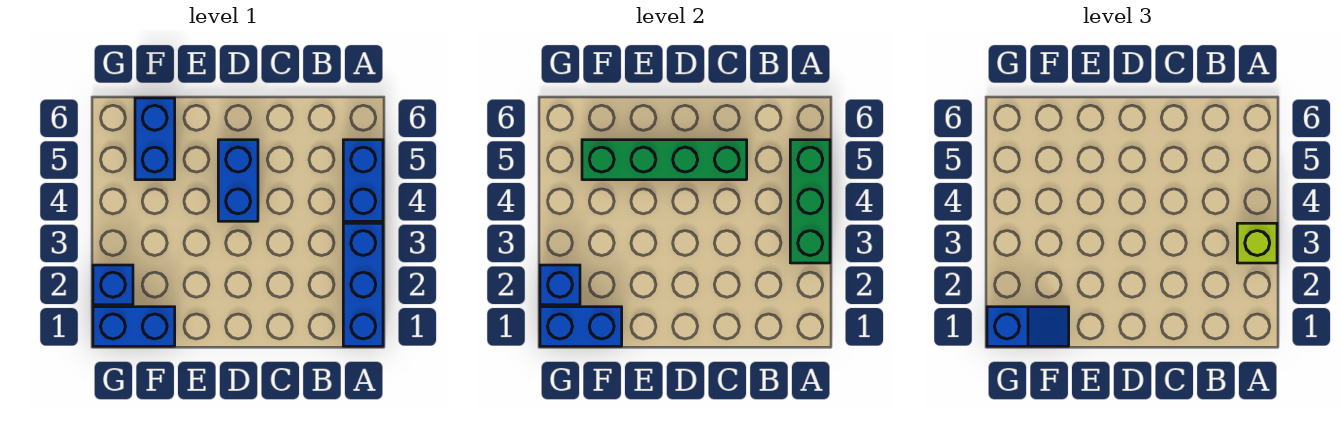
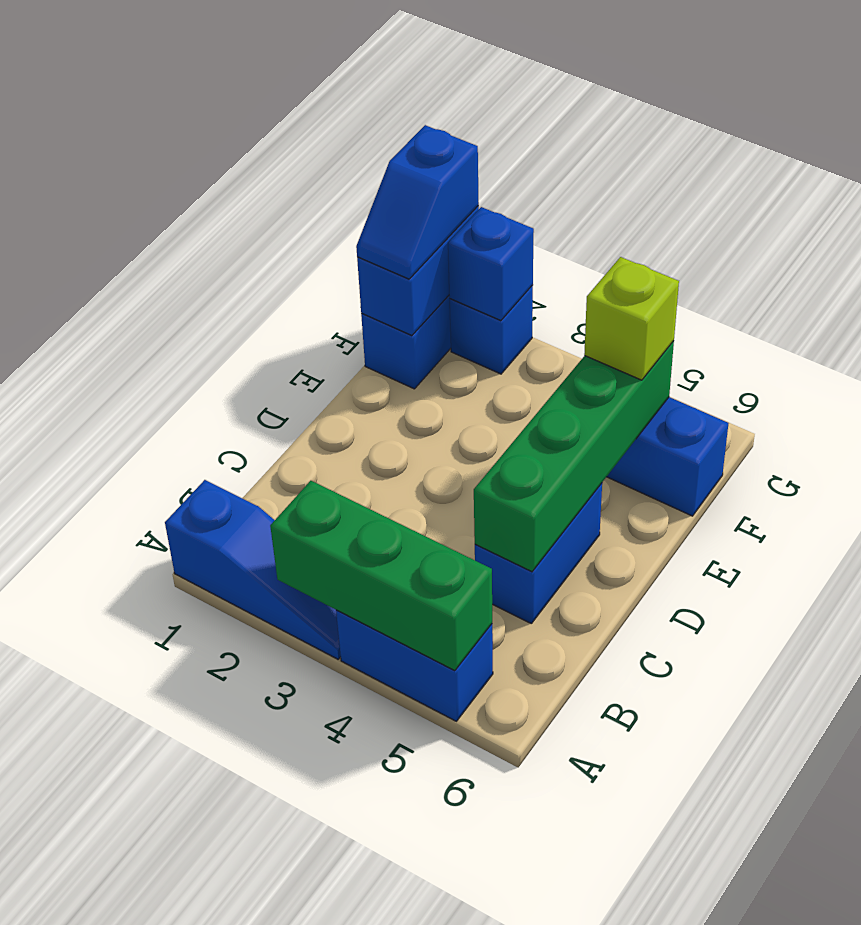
blue 1x3 brick [343,223,383,346] -> blue 1x3 slope [165,480,341,659]
lime 1x1 brick [1237,223,1277,263] -> lime 1x1 brick moved to [584,257,679,380]
blue 1x2 brick [218,140,258,221] -> blue 1x2 brick turned to [475,483,602,623]

